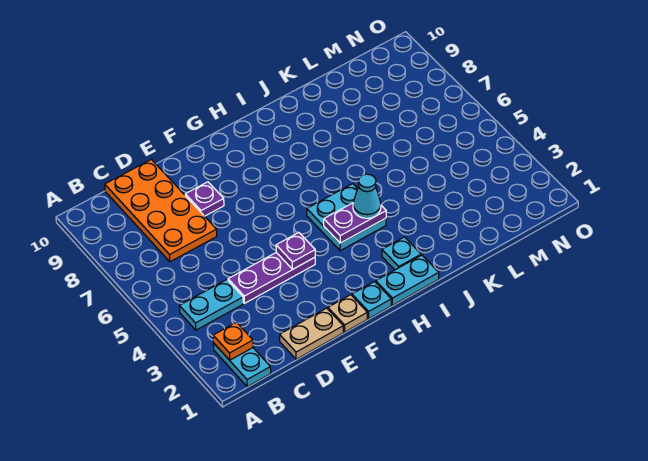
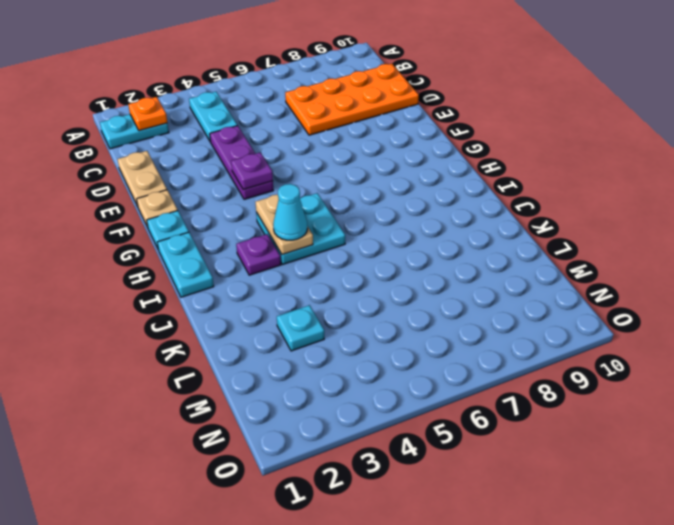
purple 1x1 plate [185,182,224,216] -> purple 1x1 plate moved to [236,234,281,275]
purple 1x2 plate [324,203,386,243] -> tan 1x2 plate [255,195,313,255]
cyan 1x1 plate [382,237,421,270] -> cyan 1x1 plate moved to [277,305,324,351]

